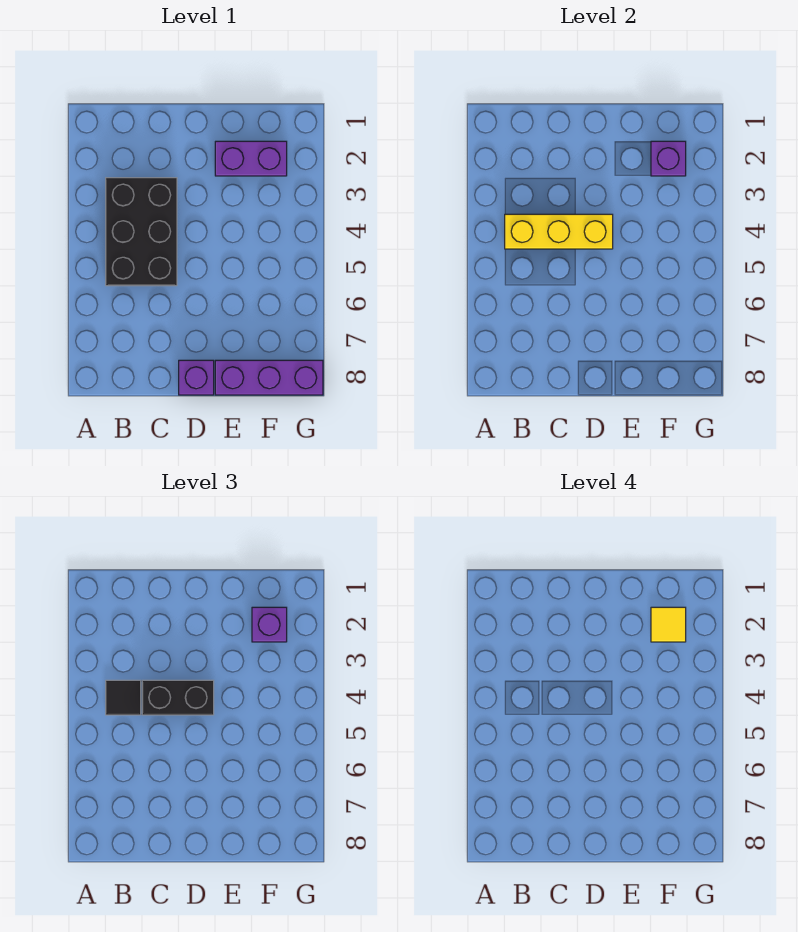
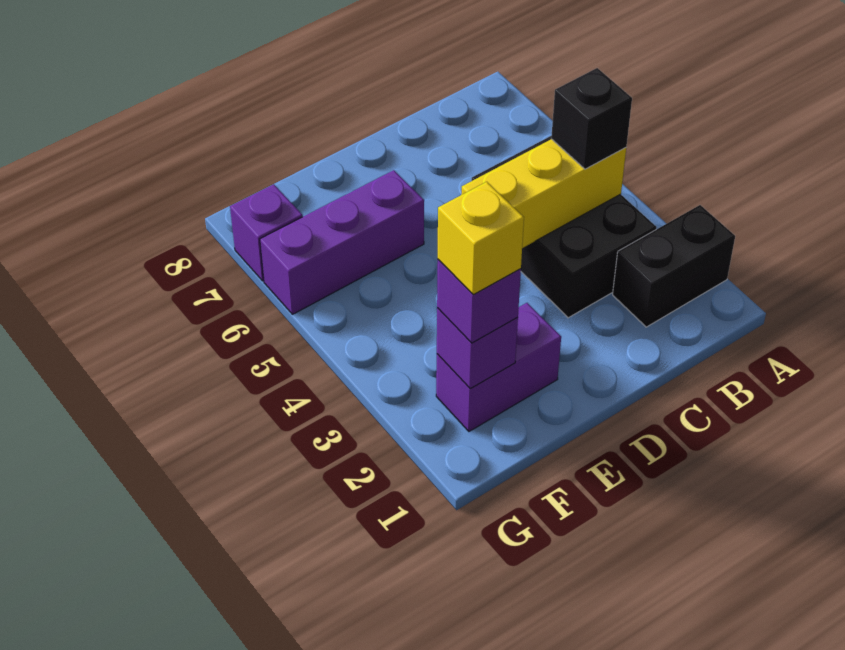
black 1x1 tile [106,680,141,715] -> black 1x1 brick [551,68,632,169]
black 1x2 brick [142,680,214,715] -> black 1x2 brick moved to [613,205,735,327]
purple 1x1 brick [179,360,214,395] -> purple 1x1 brick moved to [230,184,303,281]
purple 1x3 brick [215,360,323,395] -> purple 1x3 brick moved to [260,170,424,314]
yellow 1x1 tile [651,607,686,642] -> yellow 1x1 brick [438,182,524,295]

